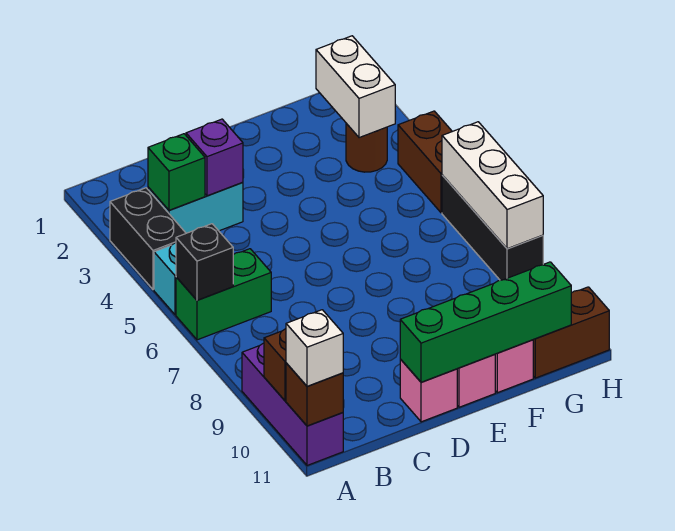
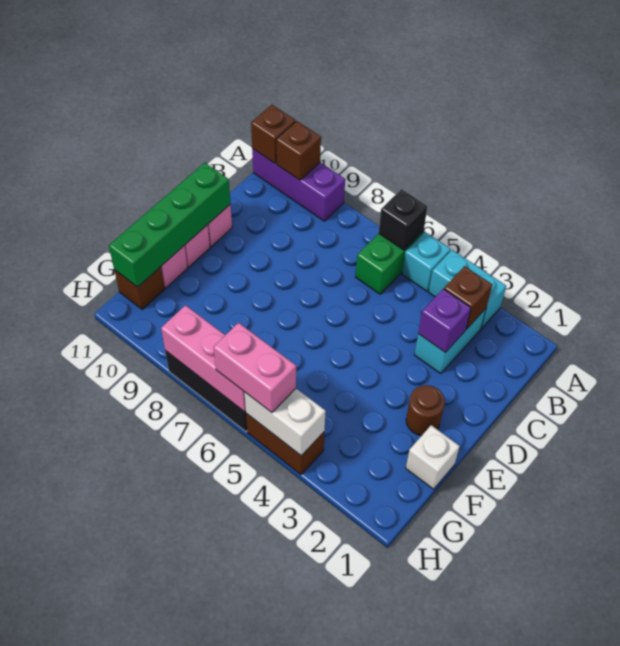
black 1x2 brick [110,188,186,290] -> cyan 1x2 brick [429,250,506,328]
white 1x1 brick [286,310,343,386] -> white 1x1 brick moved to [406,425,460,489]
green 1x1 brick [148,134,205,210] -> brown 1x1 brick [444,266,492,329]
white 1x2 brick [316,36,395,138] -> white 1x2 brick moved to [244,389,326,456]
brown 1x1 round brick [346,123,387,172] -> brown 1x1 round brick moved to [406,385,445,436]
brown 1x2 brick [533,287,609,378] -> brown 1x1 brick [114,267,165,310]
none -> pink 1x2 brick [214,323,296,412]
white 1x3 brick [442,122,543,249] -> pink 1x3 brick [161,305,246,412]

